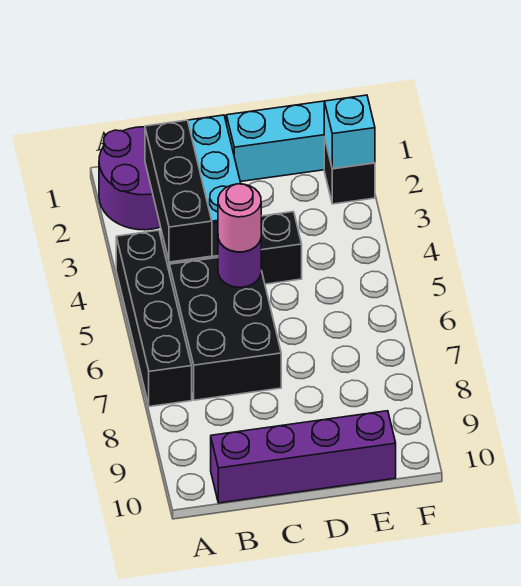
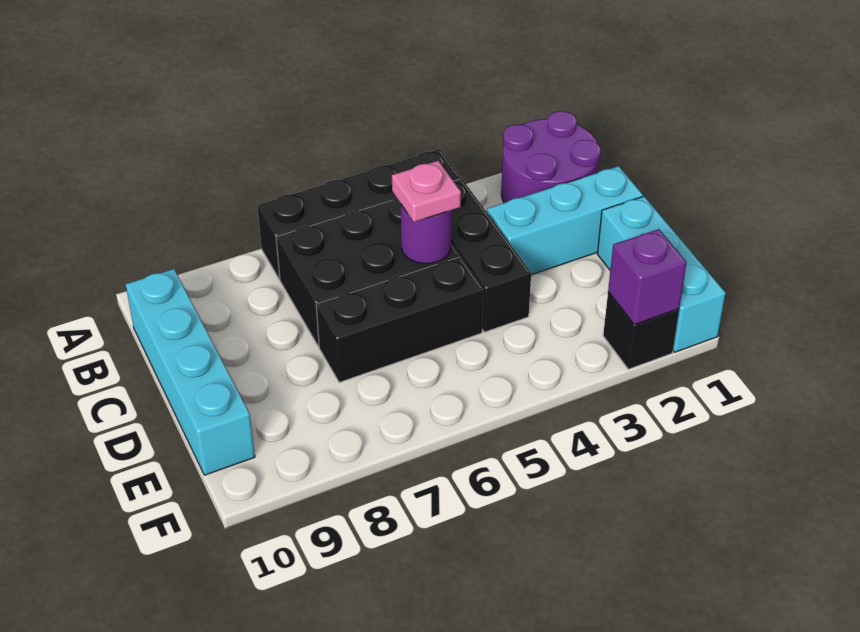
black 1x3 brick [145,120,212,262] -> black 1x3 brick moved to [316,257,483,382]
purple 1x4 brick [211,411,396,503] -> cyan 1x4 brick [126,269,255,475]
pink 1x1 round brick [218,184,261,252] -> pink 1x1 plate [392,161,461,222]
cyan 1x1 brick [324,95,375,169] -> purple 1x1 brick [608,229,687,325]

